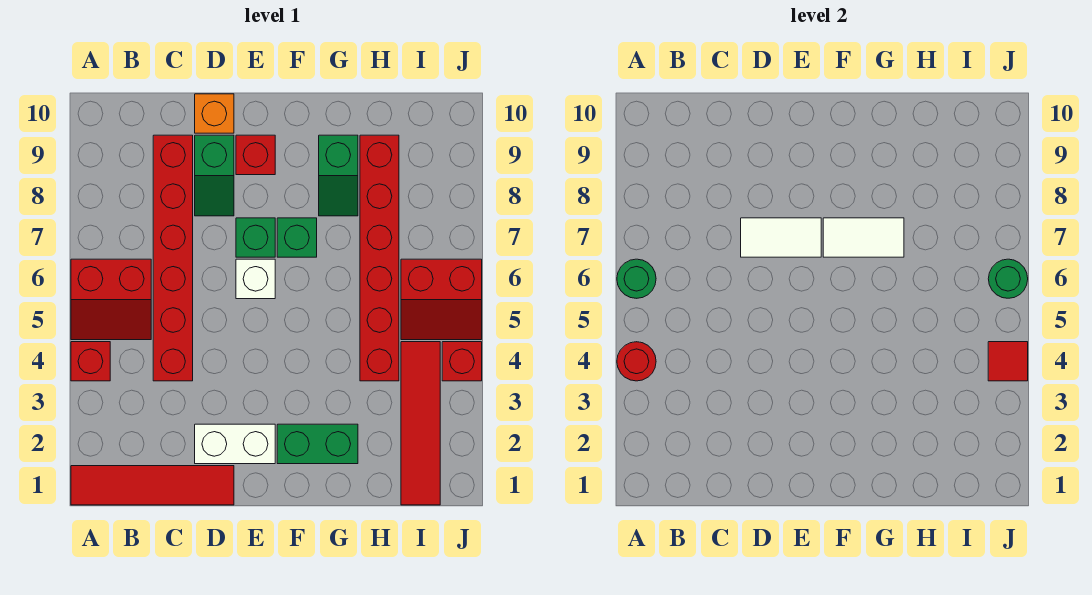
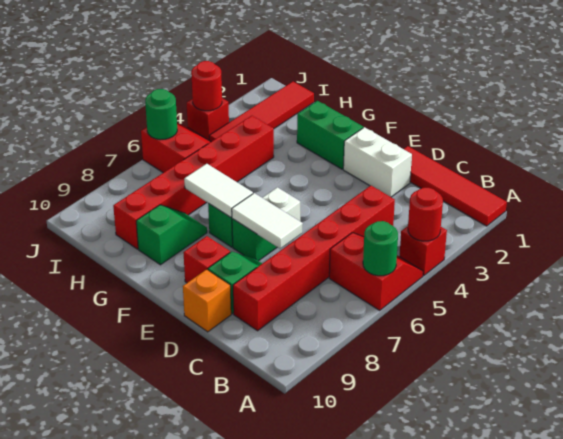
red 1x1 tile [988,342,1028,381] -> red 1x1 round brick [191,61,222,111]

